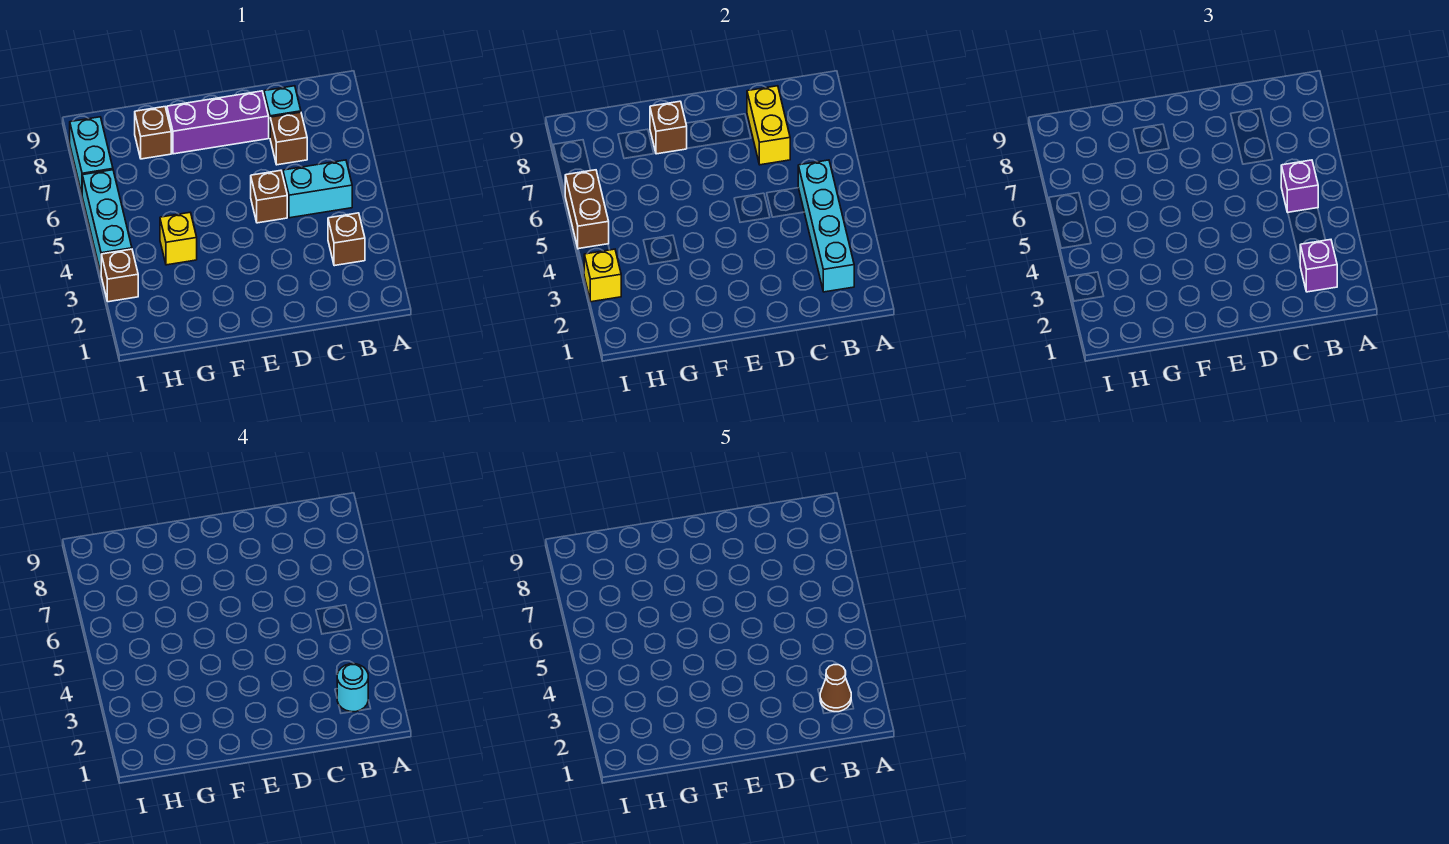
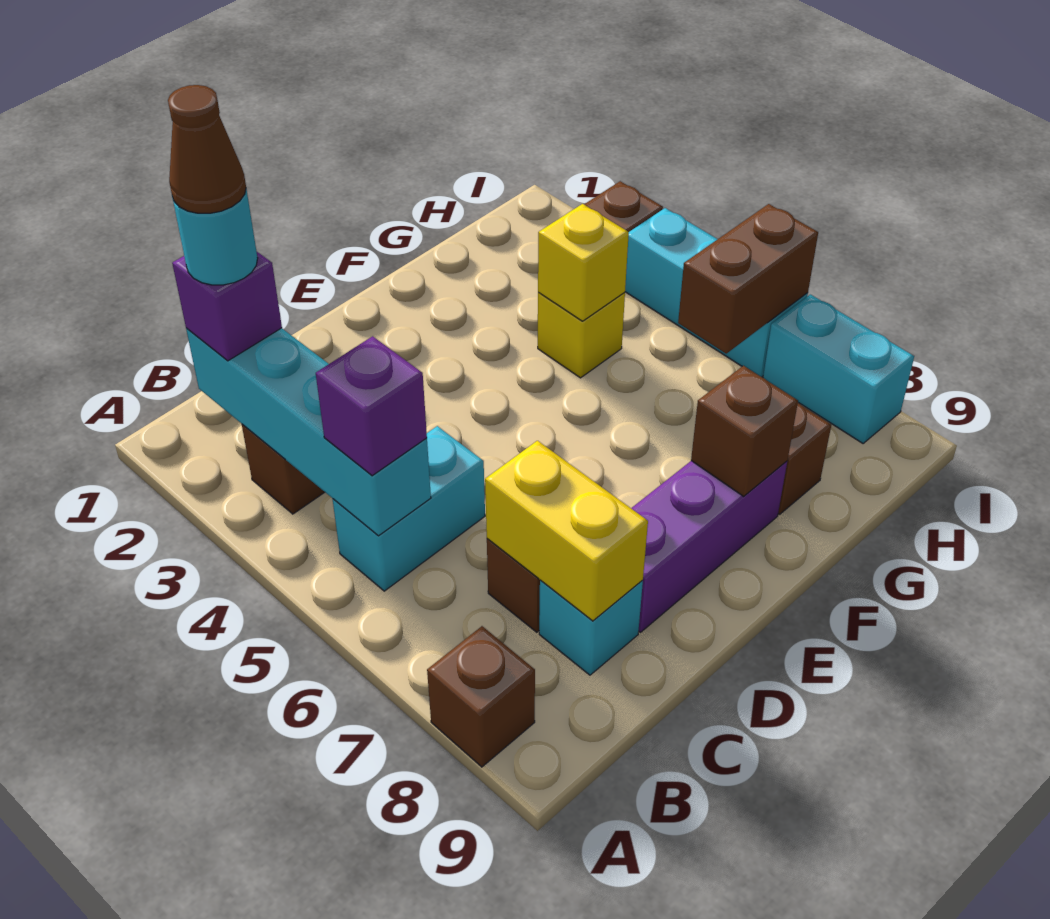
brown 1x1 brick [251,170,287,223] -> brown 1x1 brick moved to [427,626,535,767]
yellow 1x1 brick [584,249,621,302] -> yellow 1x1 brick moved to [538,204,629,321]
brown 1x2 brick [565,170,609,249] -> brown 1x2 brick turned to [678,204,818,353]

